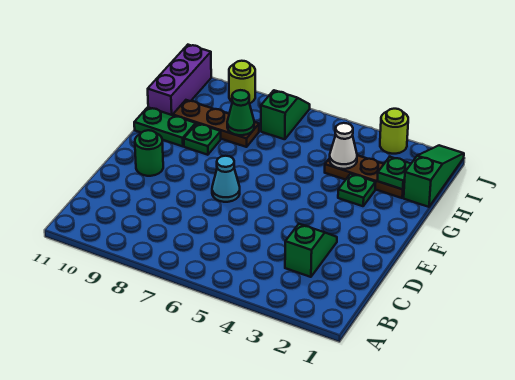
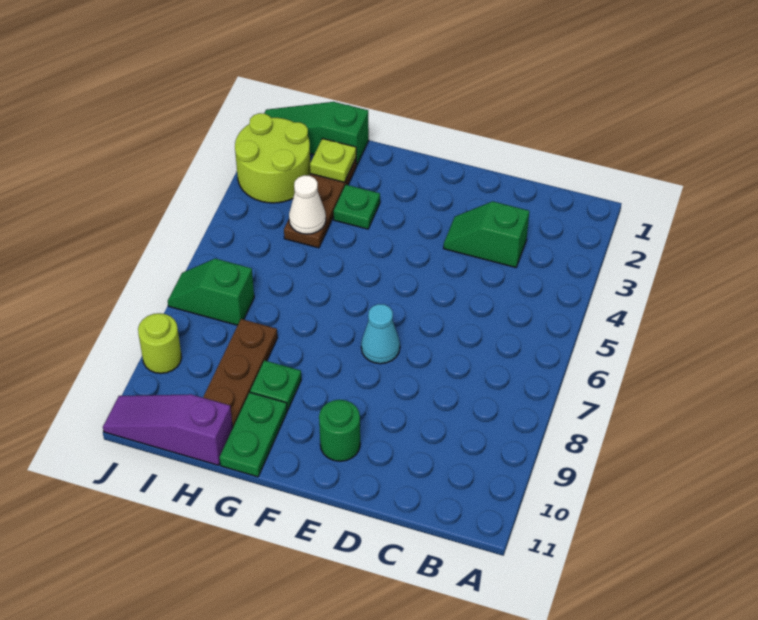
green 1x1 plate [377,157,411,189] -> lime 1x1 plate [310,139,356,182]
green 1x1 cone [227,90,254,135] -> none
purple 1x3 brick [148,45,211,115] -> purple 1x3 slope [103,394,233,465]
lime 1x1 round brick [380,109,408,154] -> lime 2x2 round brick [235,113,310,203]

